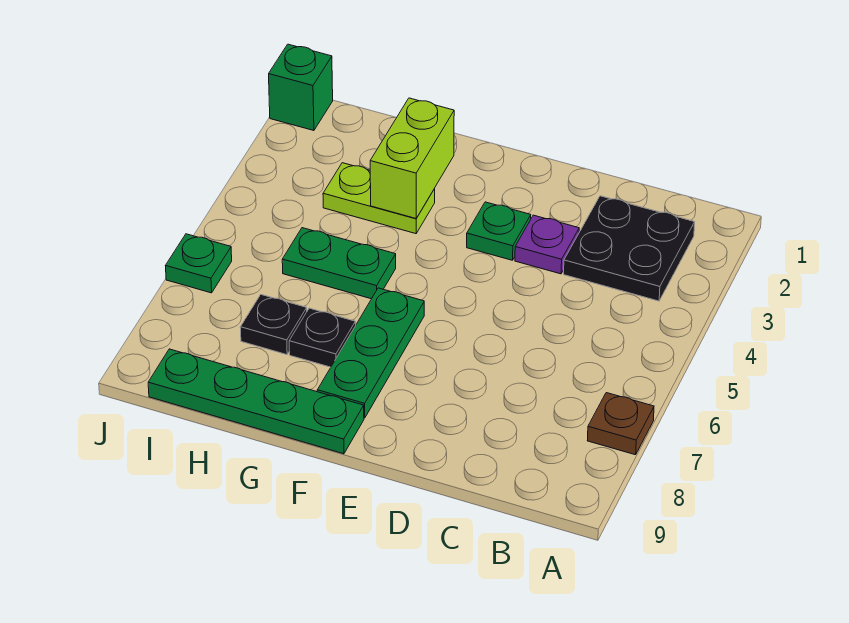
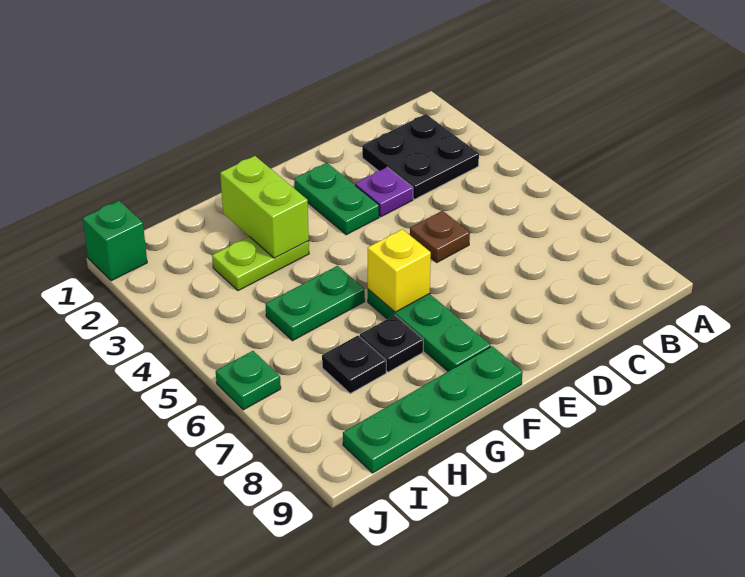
brown 1x1 plate [587,393,654,455] -> brown 1x1 plate moved to [410,211,470,262]
green 1x1 plate [467,202,531,260] -> green 1x2 plate [294,163,379,235]
none -> yellow 1x1 brick [368,229,431,312]

